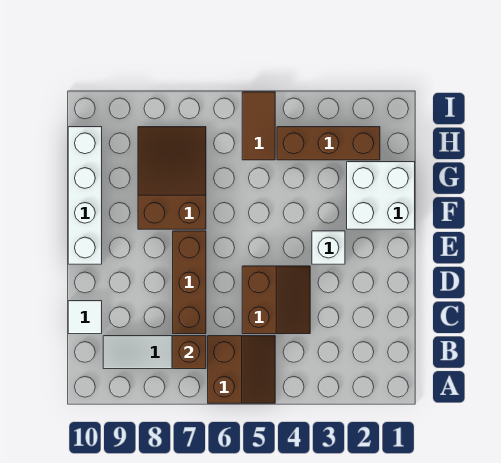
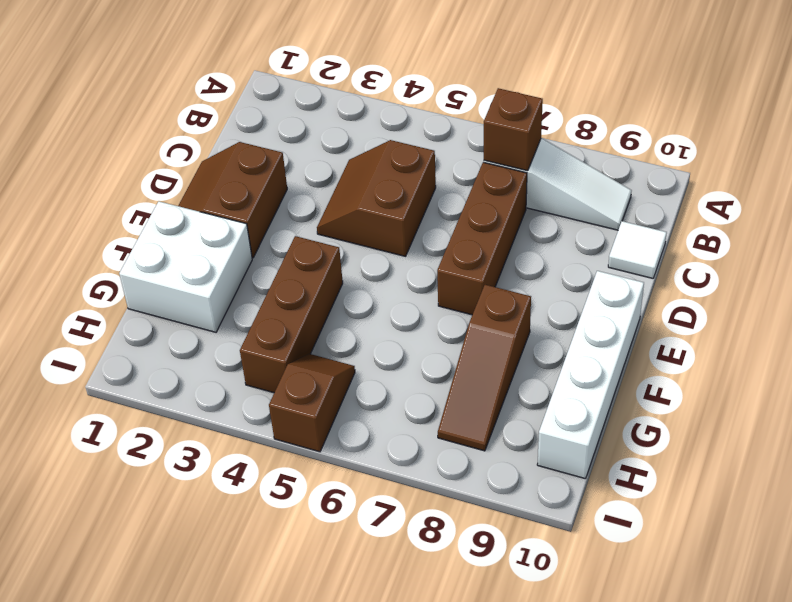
brown 2x2 slope [208,336,275,403] -> brown 2x2 slope moved to [178,142,287,258]
white 1x1 brick [312,231,345,264] -> none
brown 2x3 slope [138,127,206,229] -> brown 1x3 slope [438,285,531,451]
brown 1x3 brick [277,127,380,160] -> brown 1x3 brick turned to [240,236,343,393]
brown 1x2 tile [242,92,275,160] -> brown 1x2 slope [269,354,355,452]

